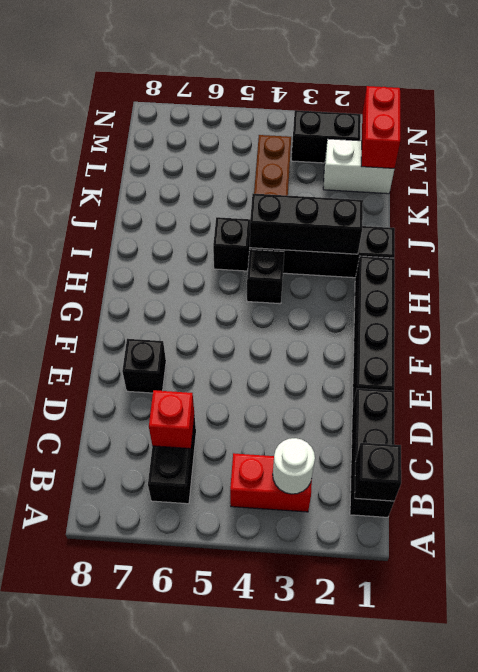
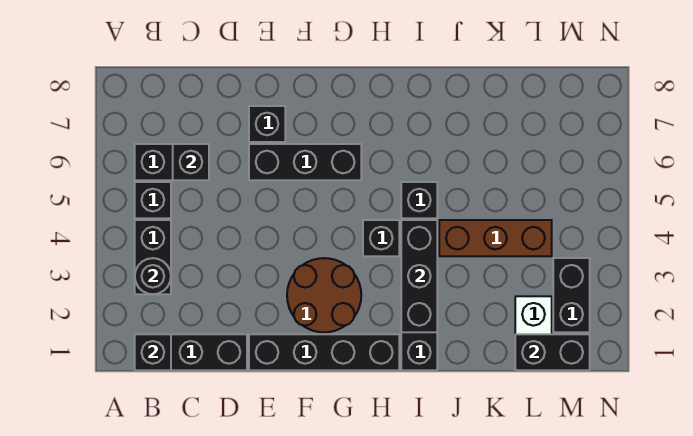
red 1x2 brick [230,453,312,512] -> black 1x2 brick [135,220,171,294]
white 1x1 round brick [273,438,315,494] -> black 1x1 round brick [135,258,171,294]
none -> black 1x1 brick [135,182,171,218]
red 1x1 brick [149,390,194,449] -> black 1x1 brick [173,144,209,180]
none -> black 1x3 brick [249,144,361,180]
none -> brown 2x2 round brick [287,258,361,332]
red 1x2 brick [361,86,400,168] -> black 1x2 brick [515,334,590,370]

